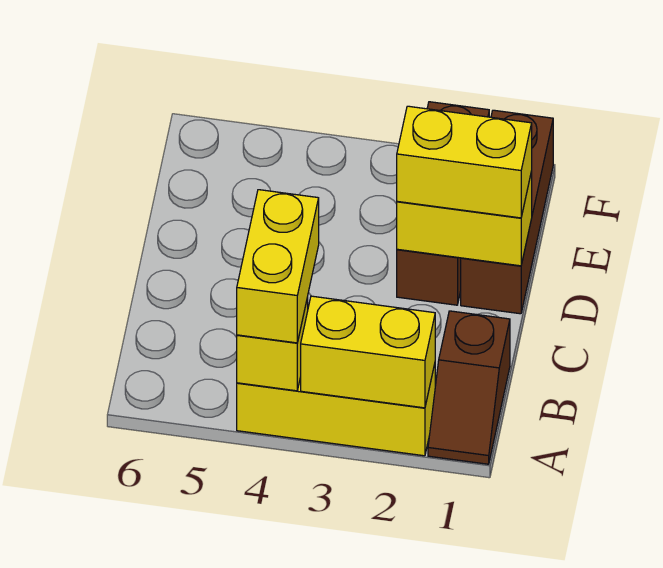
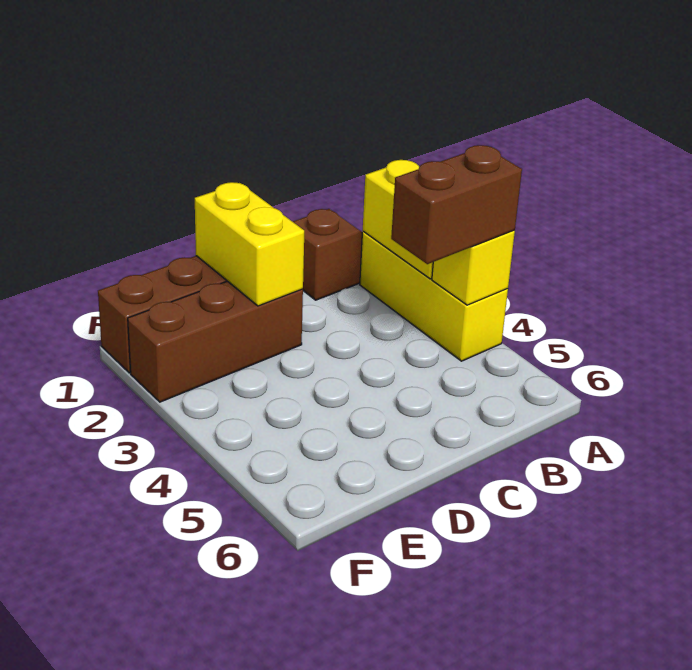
yellow 1x2 brick [237,190,319,343] -> brown 1x2 brick [391,145,522,264]
yellow 1x2 brick [397,106,532,218] -> none

